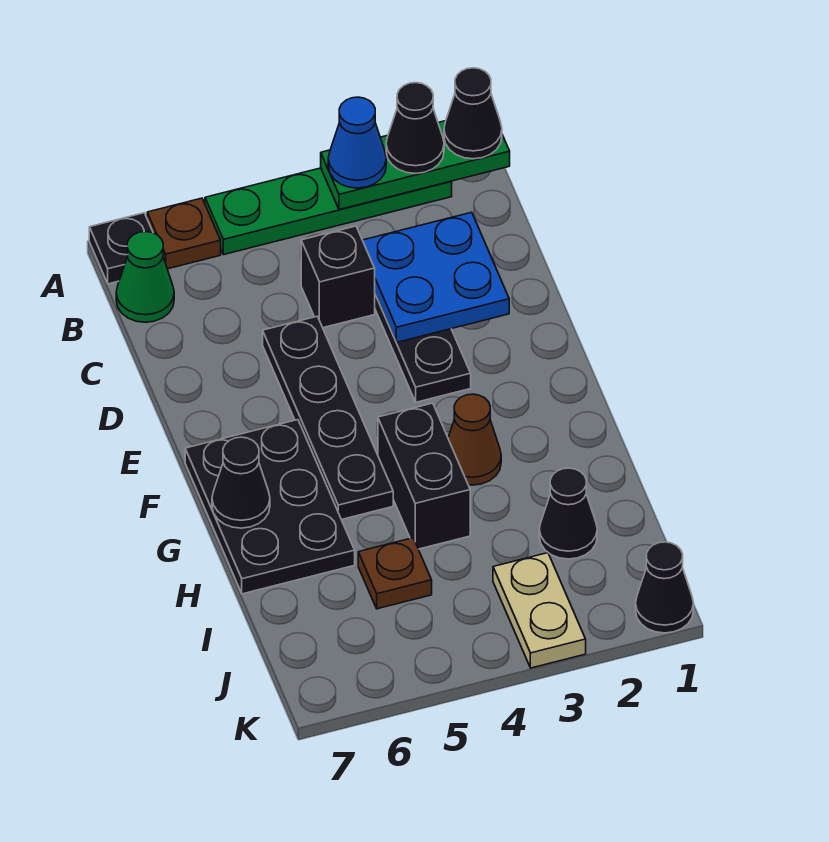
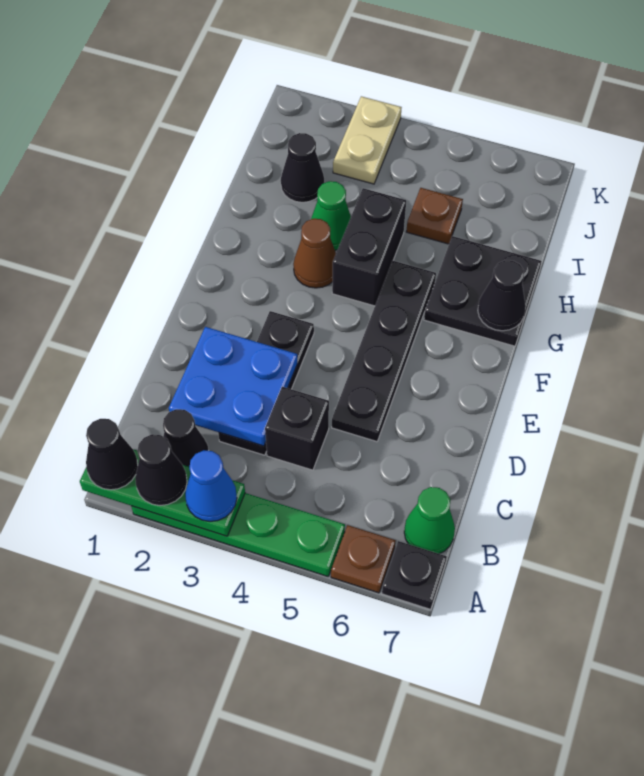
black 2x3 plate [185,420,355,594] -> black 2x2 plate [424,236,542,346]
none -> green 1x1 cone [311,181,351,250]
black 1x1 cone [636,542,694,633] -> black 1x1 cone moved to [163,409,208,467]

